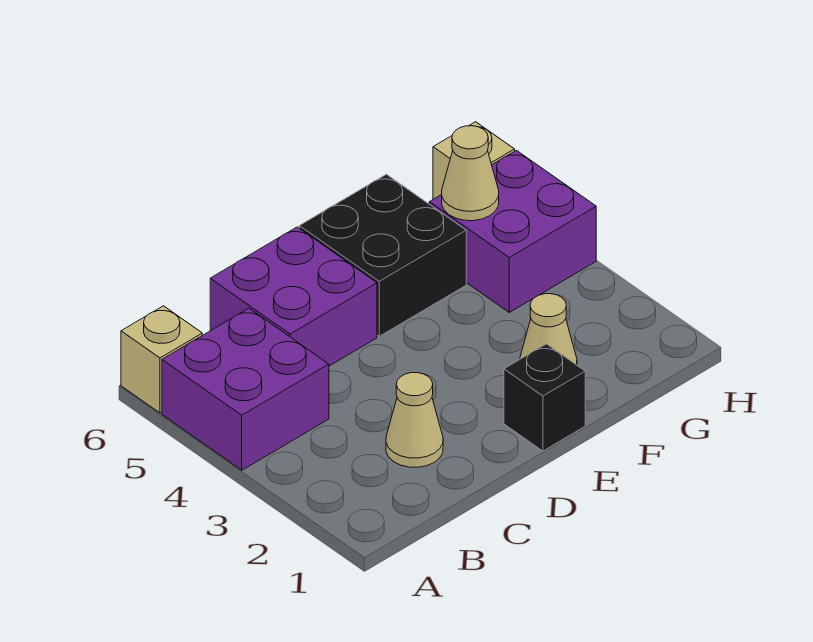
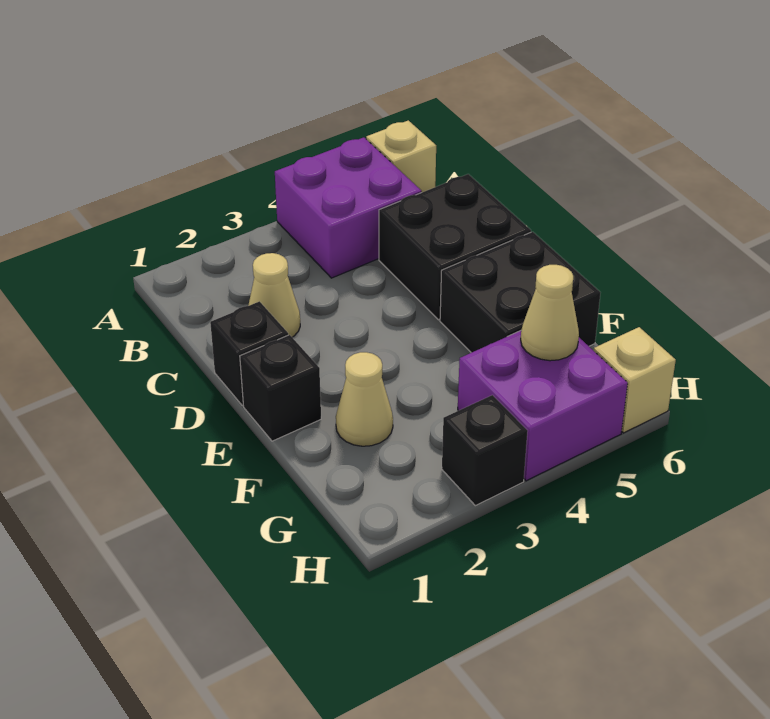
purple 2x2 brick [210,227,377,366] -> black 2x2 brick [379,174,531,320]
none -> black 1x1 brick [210,301,288,406]
none -> black 1x1 brick [442,395,528,506]

